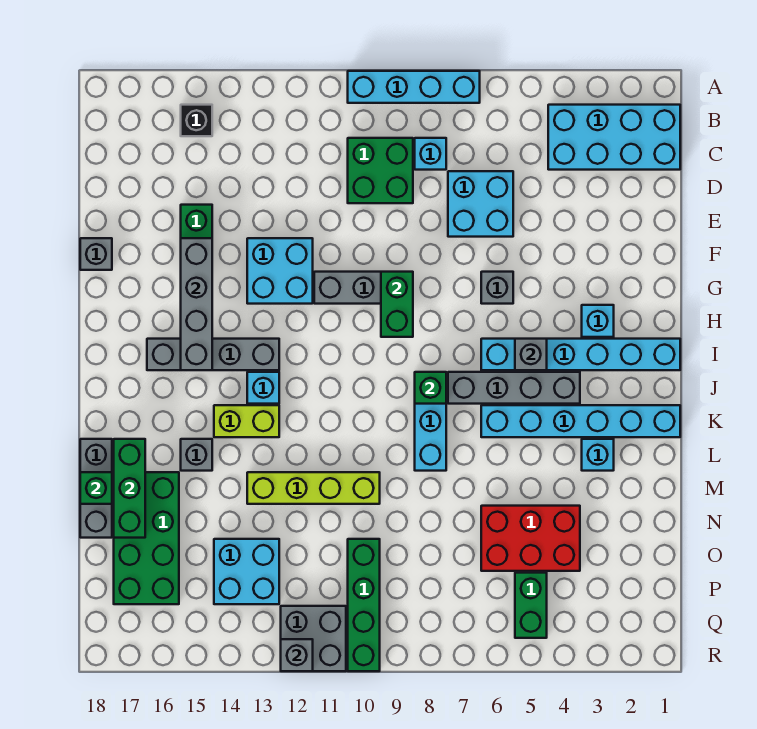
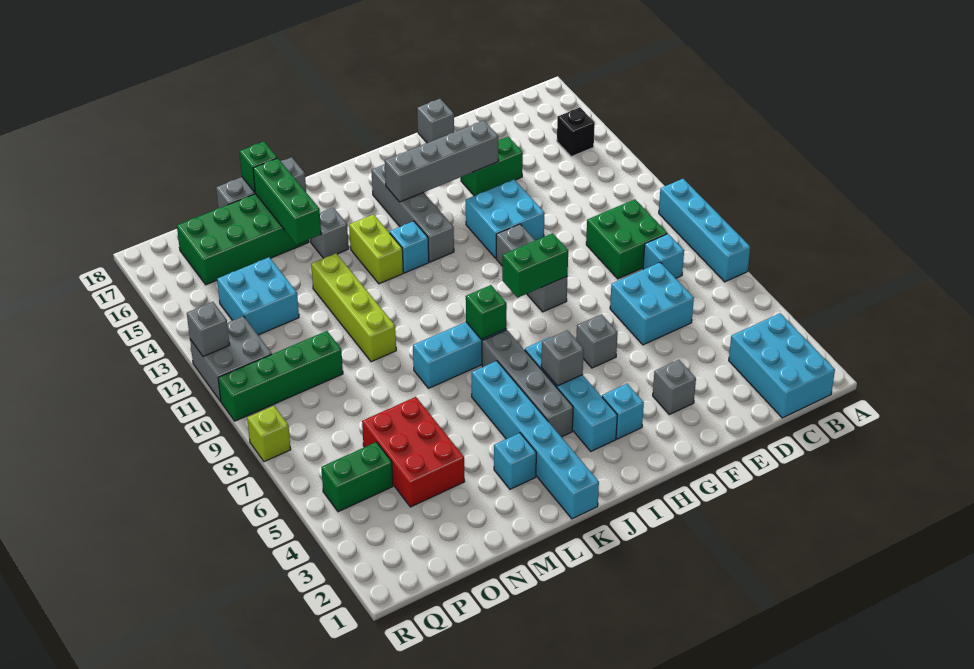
cyan 2x4 brick [548,105,680,170] -> cyan 2x3 brick [729,313,835,418]
none -> grey 1x1 brick [653,360,696,415]
cyan 1x6 brick [481,339,680,370] -> cyan 1x4 brick [525,337,617,451]
green 1x3 brick [114,439,145,538] -> green 1x3 brick turned to [253,158,321,244]
none -> lime 1x1 brick [247,406,291,462]

